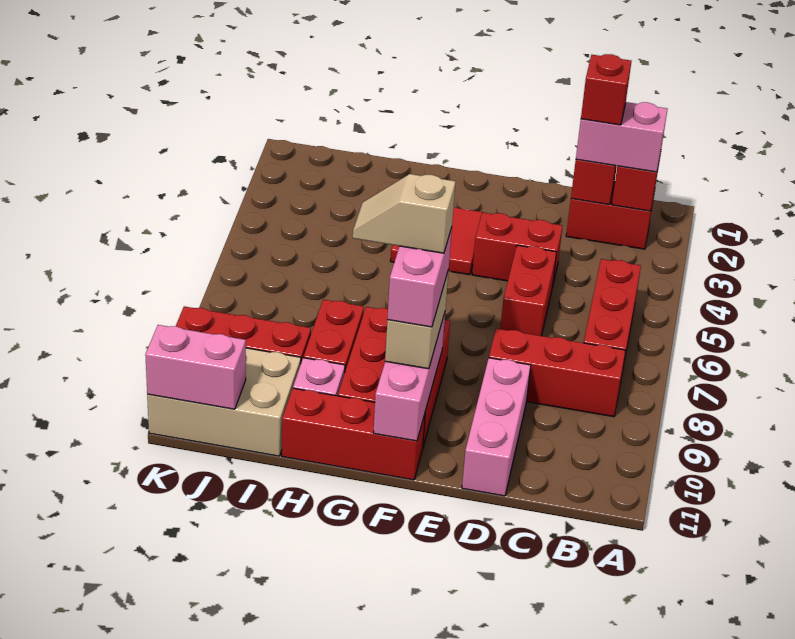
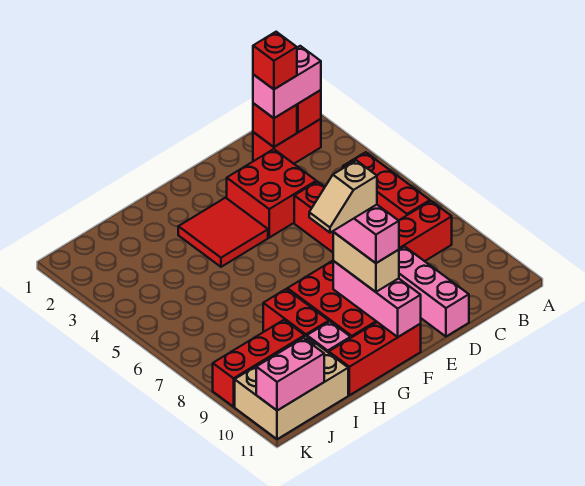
red 1x2 brick [472,212,563,287] -> red 2x2 brick [227,149,316,238]

